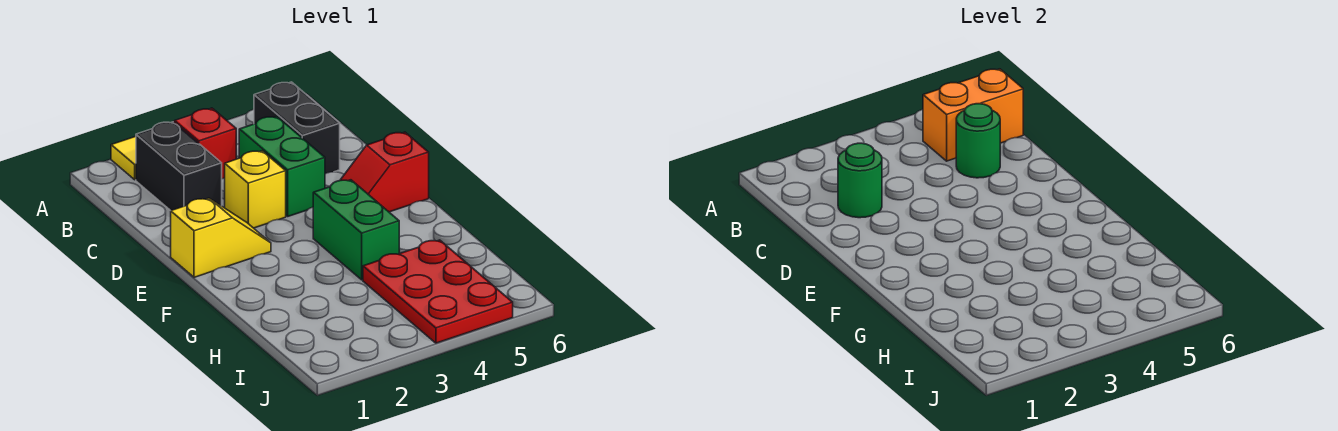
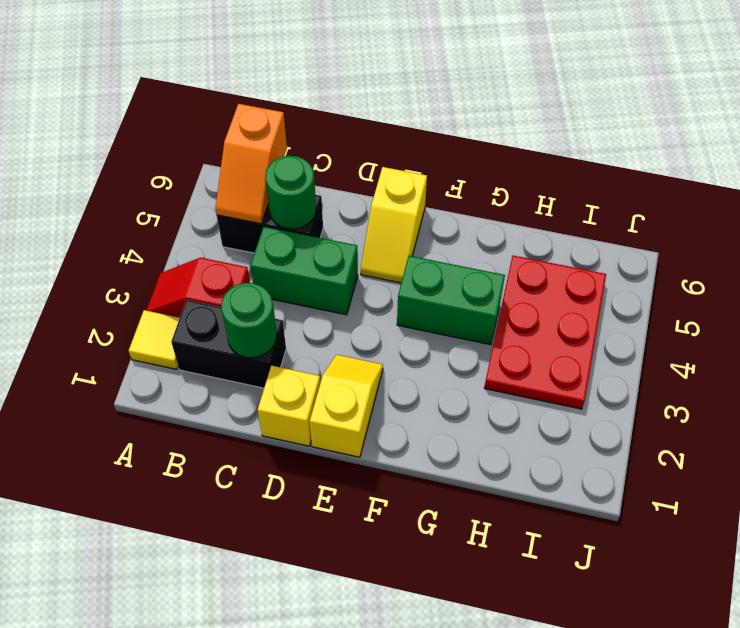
orange 1x2 brick [923,69,1023,161] -> orange 1x2 slope [215,104,287,224]
yellow 1x1 brick [225,151,286,228] -> yellow 1x1 brick moved to [258,366,320,446]
red 1x2 slope [341,132,429,212] -> yellow 1x2 slope [361,167,427,283]
red 2x3 plate [363,240,513,343] -> red 2x3 plate turned to [484,256,606,409]

